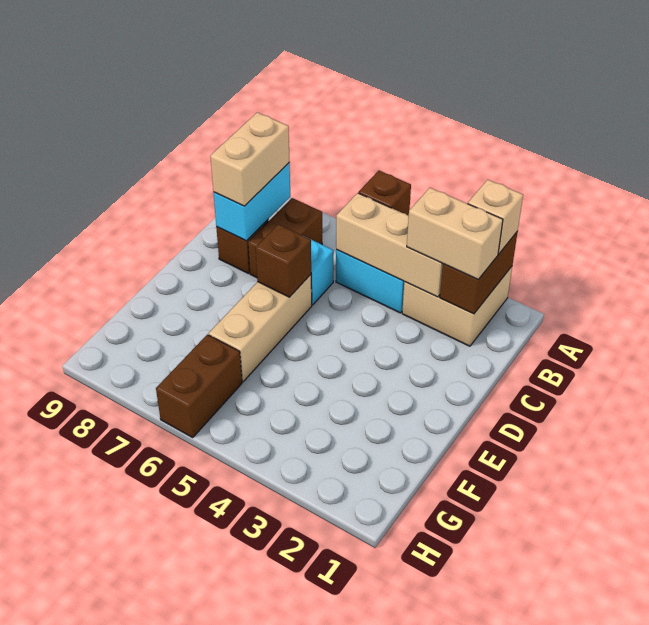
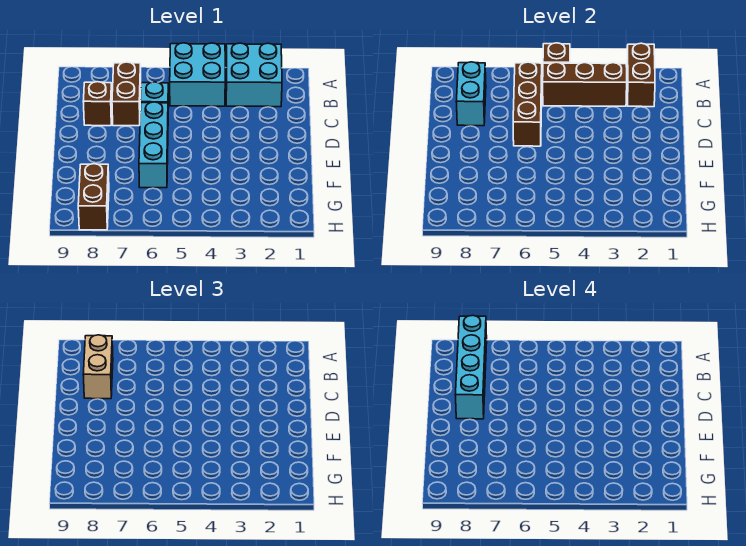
tan 2x2 brick [402,267,512,346] -> cyan 2x2 brick [226,43,282,107]
tan 1x1 brick [468,180,523,254] -> none
none -> cyan 1x4 brick [455,315,487,419]
tan 1x2 brick [407,188,503,279] -> none
tan 1x3 brick [336,193,443,297] -> brown 1x3 brick [543,62,627,106]
tan 1x3 brick [209,275,312,382] -> cyan 1x3 brick [139,102,168,188]
brown 1x1 brick [256,224,311,297] -> brown 1x3 brick [513,62,542,146]
brown 1x2 brick [156,335,242,437] -> brown 1x2 brick moved to [78,164,109,230]

